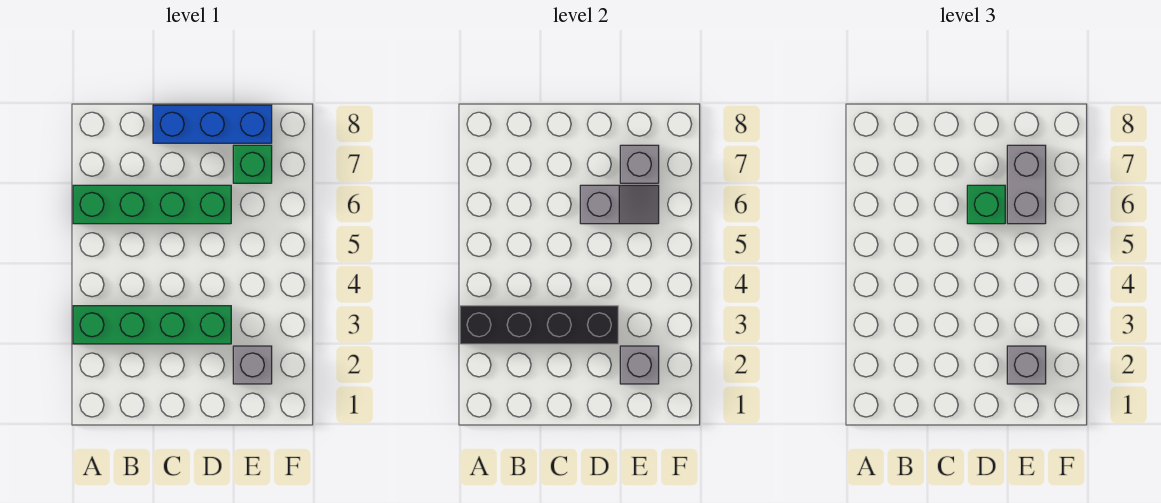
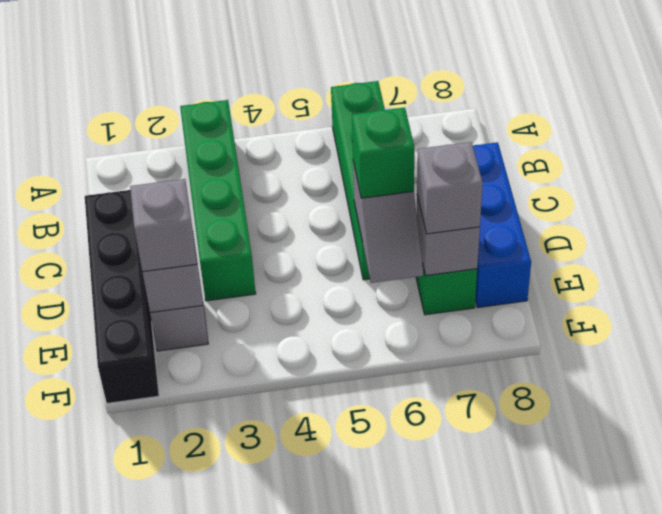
black 1x4 brick [460,306,618,344] -> black 1x4 brick moved to [85,190,159,403]
grey 1x2 brick [1007,145,1046,224] -> grey 1x1 brick [417,142,483,234]

